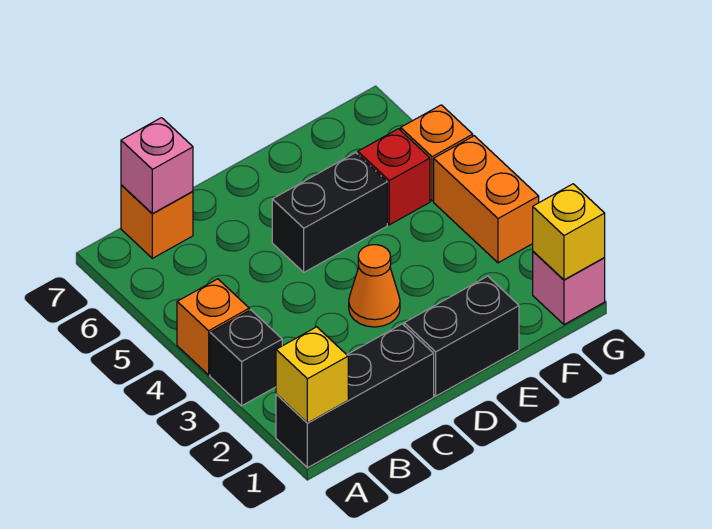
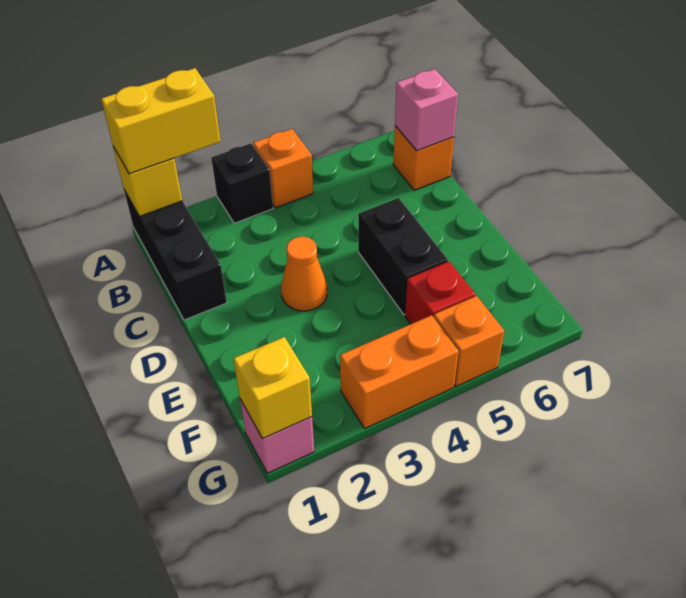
none -> yellow 1x2 brick [101,68,221,174]
black 1x2 brick [404,276,519,396] -> none

